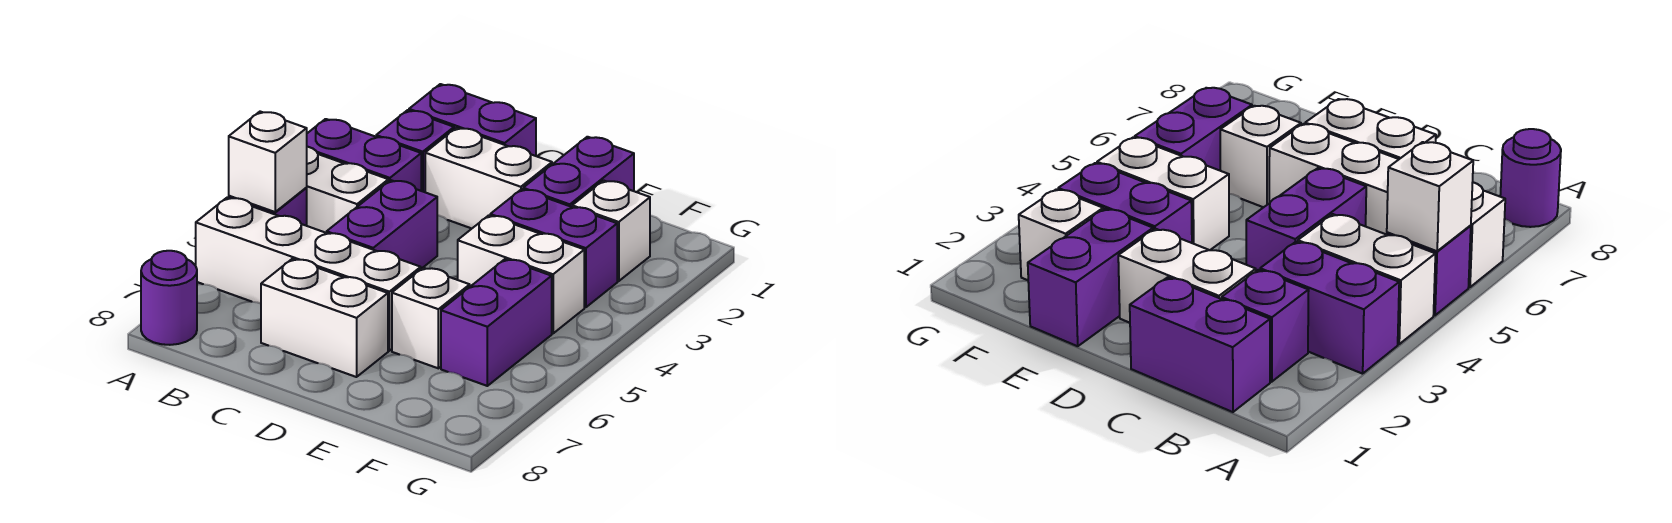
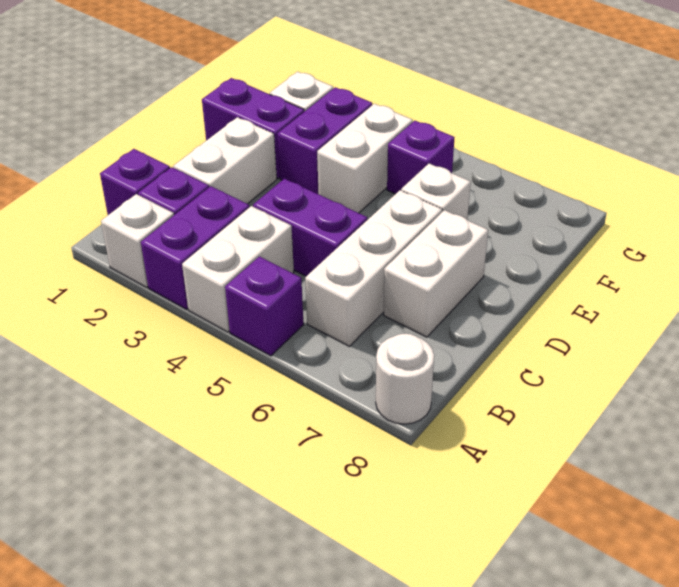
white 1x1 brick [229,112,307,212] -> white 1x1 brick moved to [101,194,174,287]
white 1x4 brick [196,198,421,351] -> white 1x3 brick [305,190,442,346]
purple 1x1 round brick [141,251,197,345] -> white 1x1 round brick [376,334,434,424]
purple 1x2 brick [409,84,536,156] -> purple 1x1 brick [100,149,170,215]
purple 1x2 brick [441,259,552,386] -> purple 1x1 brick [387,121,455,194]

